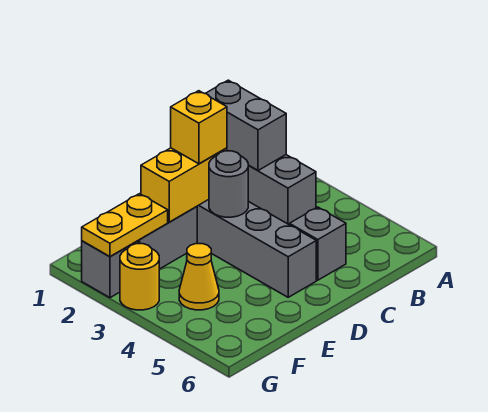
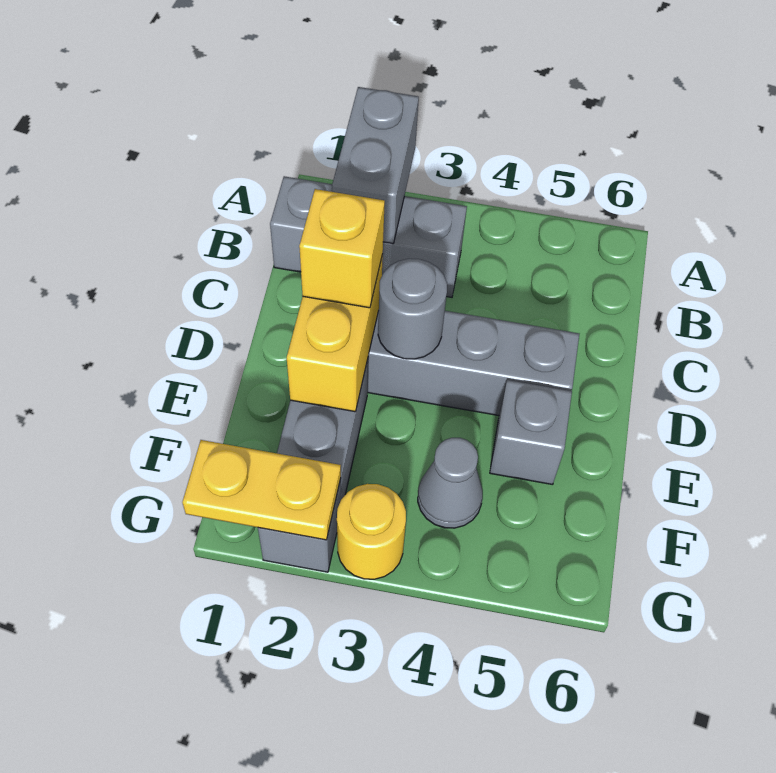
grey 1x2 brick [205,80,286,170] -> grey 1x2 brick turned to [332,87,419,243]
grey 1x1 brick [290,207,346,280] -> grey 1x1 brick moved to [490,380,572,485]
yellow 1x2 plate [82,194,168,256] -> yellow 1x2 plate turned to [182,440,341,540]
yellow 1x1 cone [179,244,219,310] -> grey 1x1 cone [418,438,483,528]

